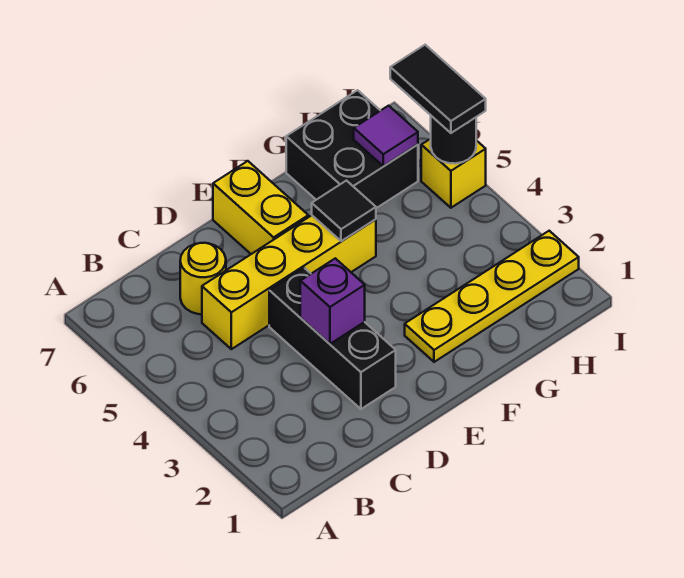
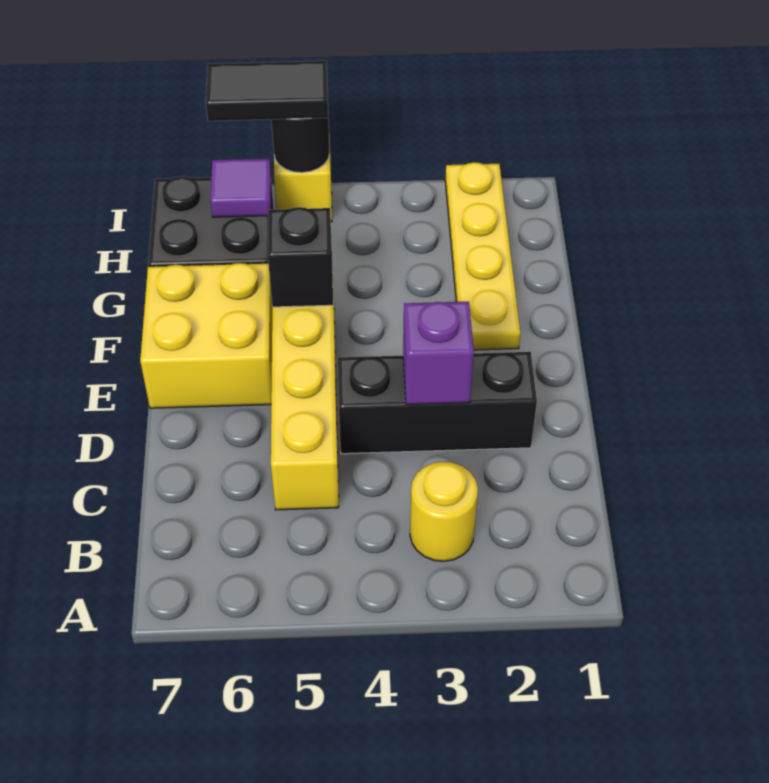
yellow 1x1 round brick [180,243,226,314] -> yellow 1x1 round brick moved to [410,462,478,561]
yellow 1x2 brick [213,161,308,254] -> yellow 2x2 brick [140,263,272,408]
black 1x1 tile [312,181,376,241] -> black 1x1 brick [268,207,333,307]

